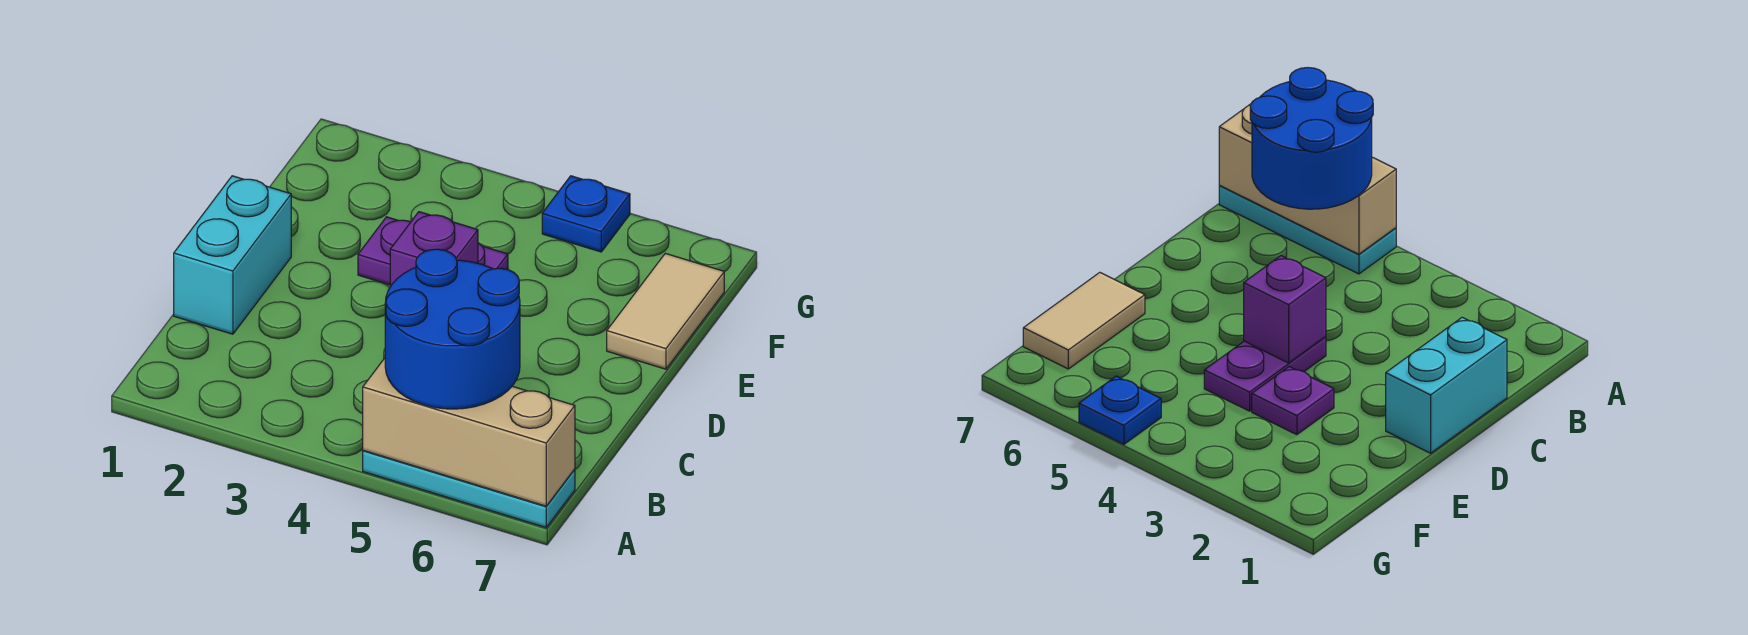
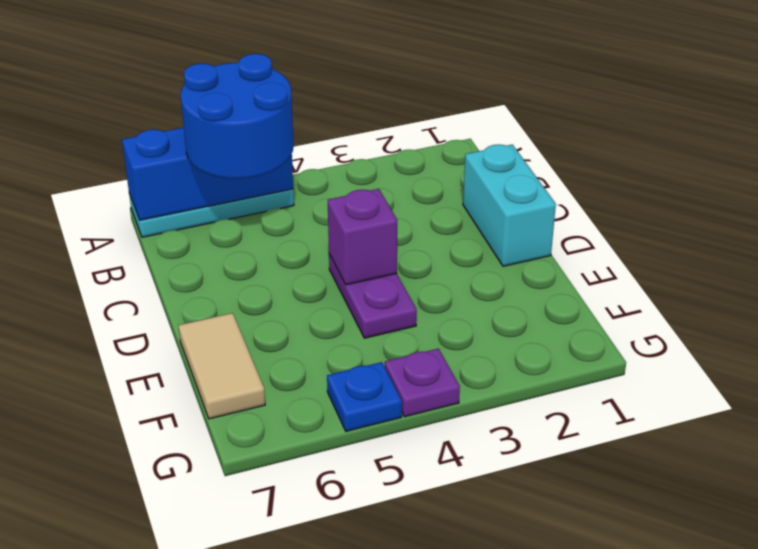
tan 1x3 brick [363,358,575,506] -> blue 1x3 brick [122,127,293,220]
purple 1x1 plate [358,217,411,285] -> purple 1x1 plate moved to [385,349,460,417]

